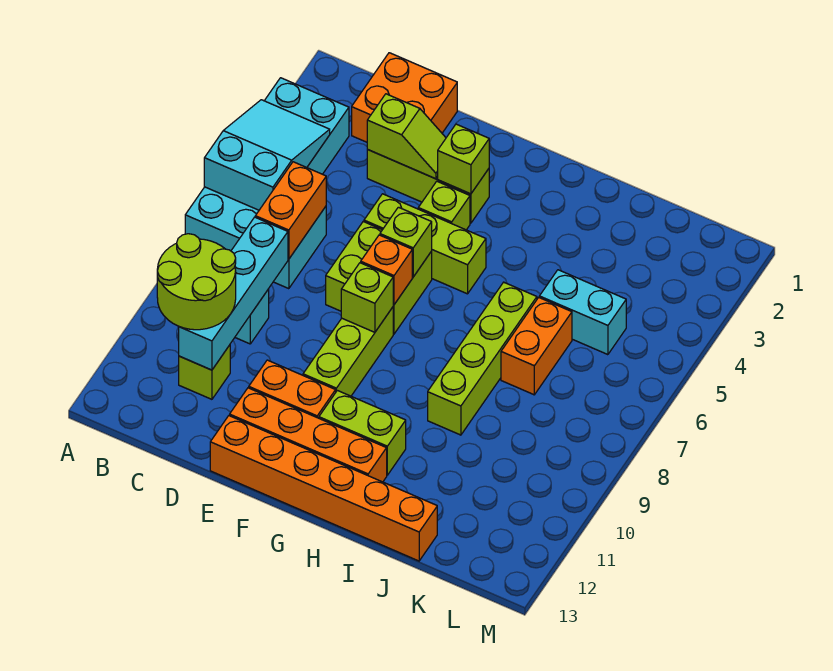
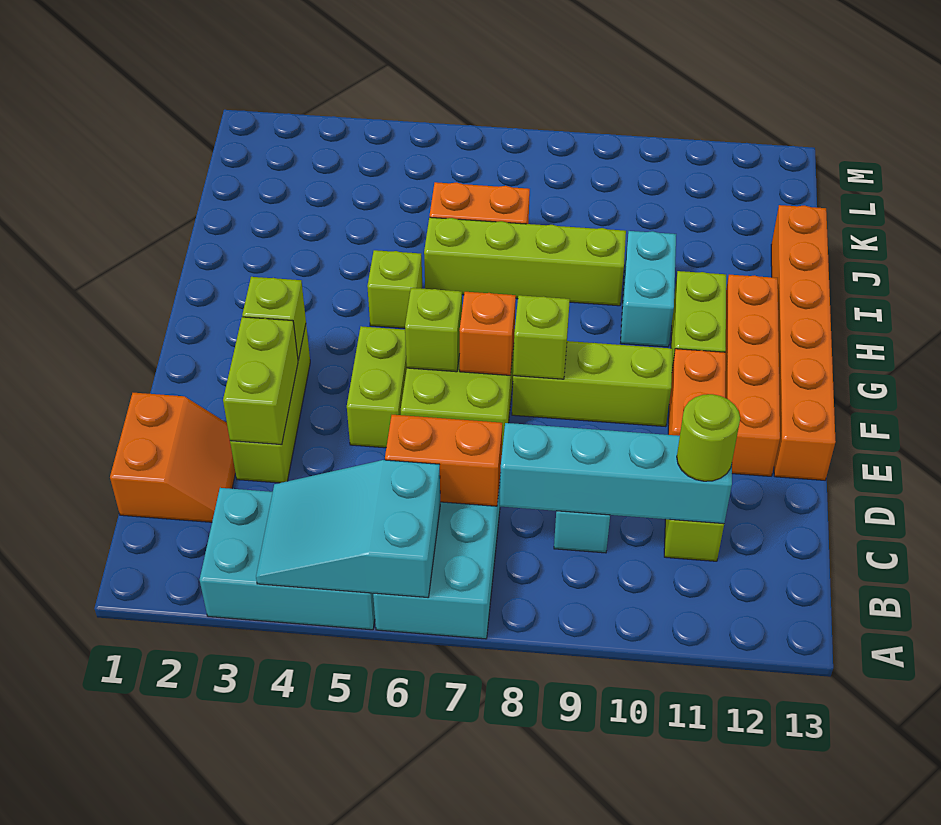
lime 2x2 round brick [157,234,236,330] -> lime 1x1 round brick [677,394,740,481]
orange 2x2 brick [352,53,457,142] -> orange 2x2 slope [110,393,235,522]
lime 1x2 slope [367,94,446,179] -> lime 1x2 brick [223,317,298,445]
lime 1x3 brick [364,194,486,294] -> lime 1x2 brick [347,326,407,448]
lime 1x1 brick [418,181,470,230] -> lime 1x1 brick moved to [367,250,422,328]
cyan 1x2 brick [539,270,626,355] -> cyan 1x2 brick moved to [621,231,676,347]

